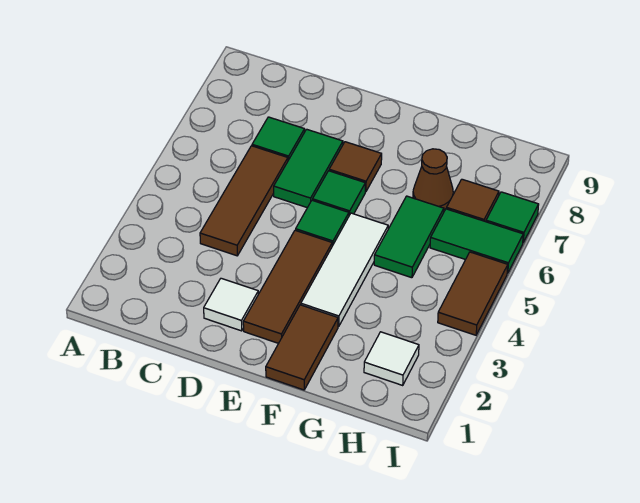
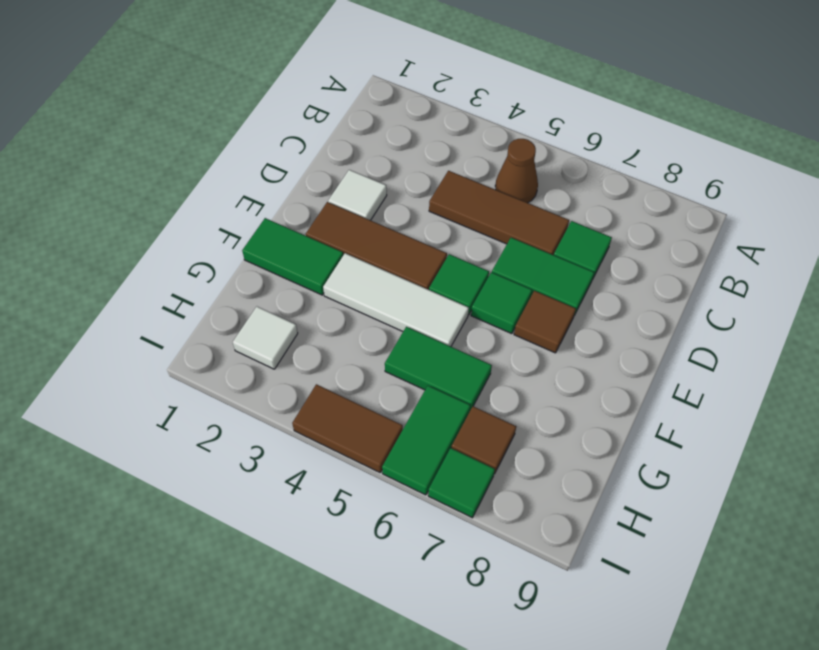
brown 1x2 tile [266,305,338,390] -> green 1x2 tile [242,218,343,295]
brown 1x1 cone [413,149,453,210] -> brown 1x1 cone moved to [495,139,538,203]

